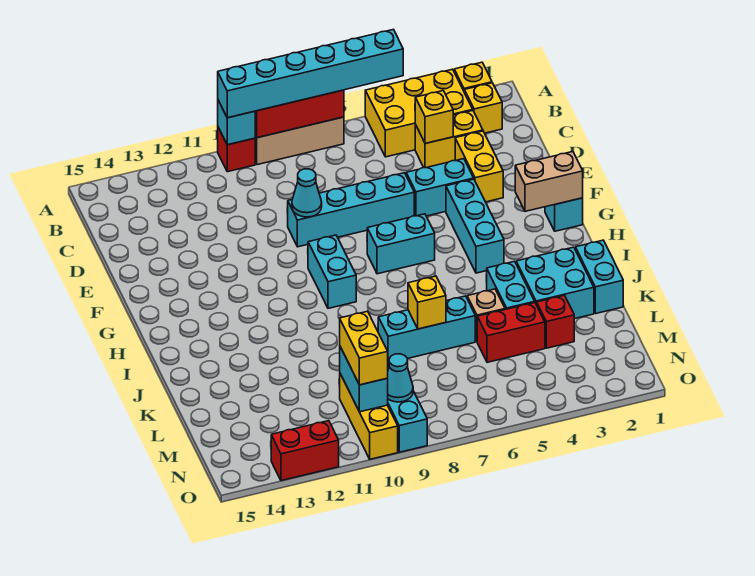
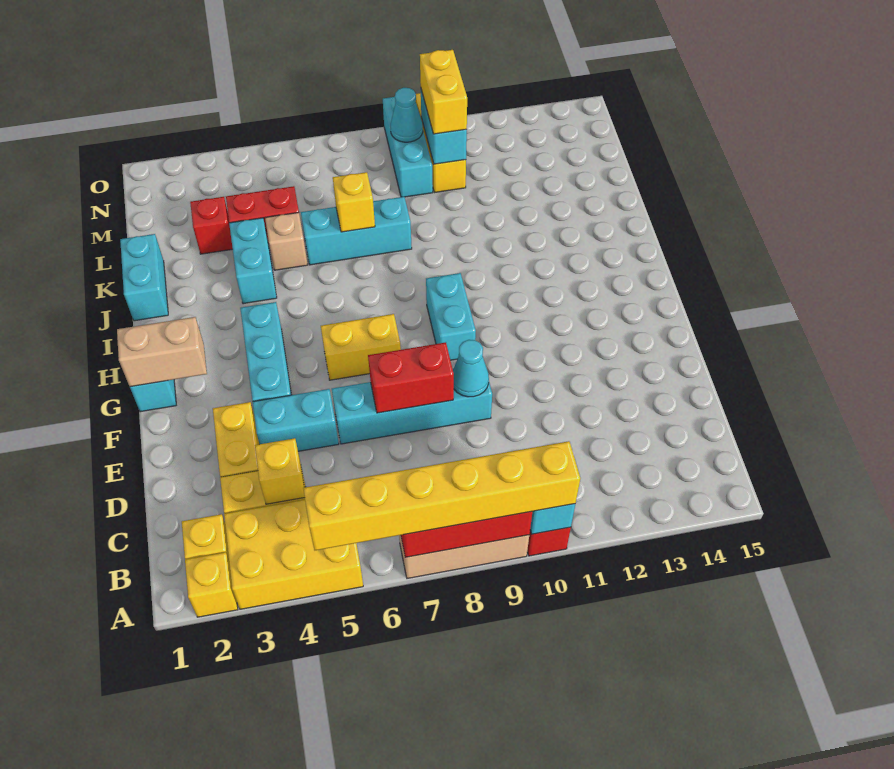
cyan 1x6 brick [218,30,403,118] -> yellow 1x6 brick [303,441,580,550]
cyan 1x2 brick [367,214,435,274] -> yellow 1x2 brick [321,314,401,380]
cyan 2x2 brick [516,247,594,319] -> none
red 1x2 brick [271,421,339,481] -> red 1x2 brick moved to [368,342,454,413]

